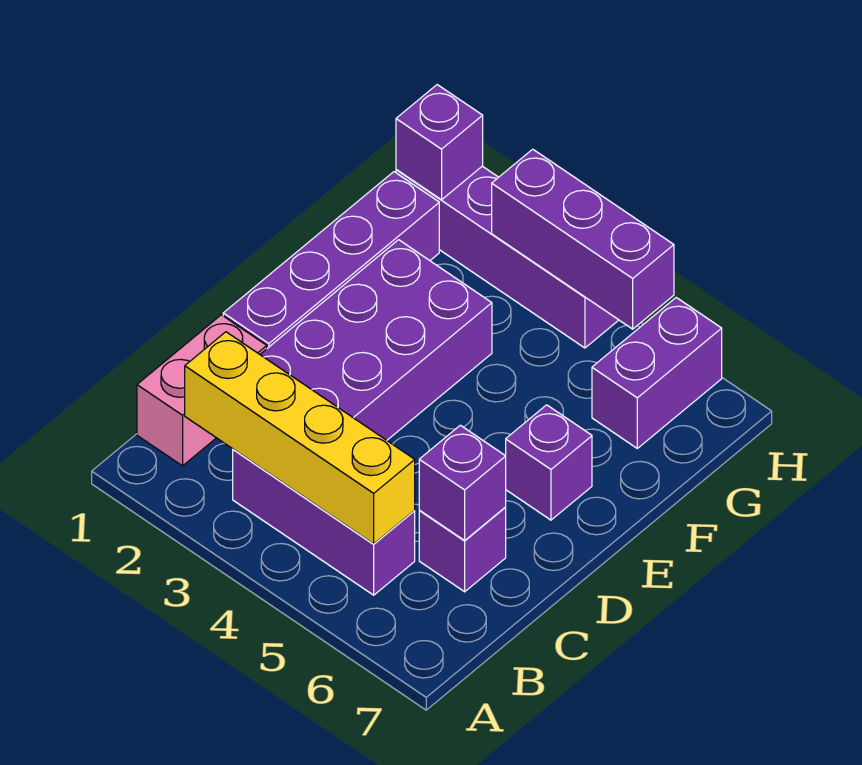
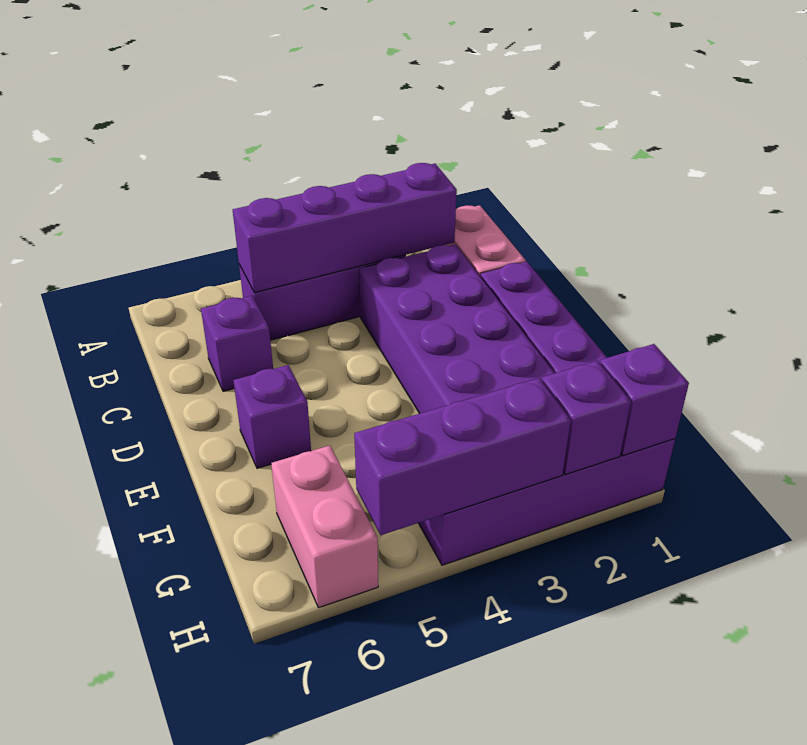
yellow 1x4 brick [185,332,415,544] -> purple 1x4 brick [233,163,457,293]
purple 1x1 brick [419,425,506,540] -> purple 1x1 brick moved to [542,361,631,474]
purple 1x2 brick [592,298,722,448] -> pink 1x2 brick [271,445,378,608]

